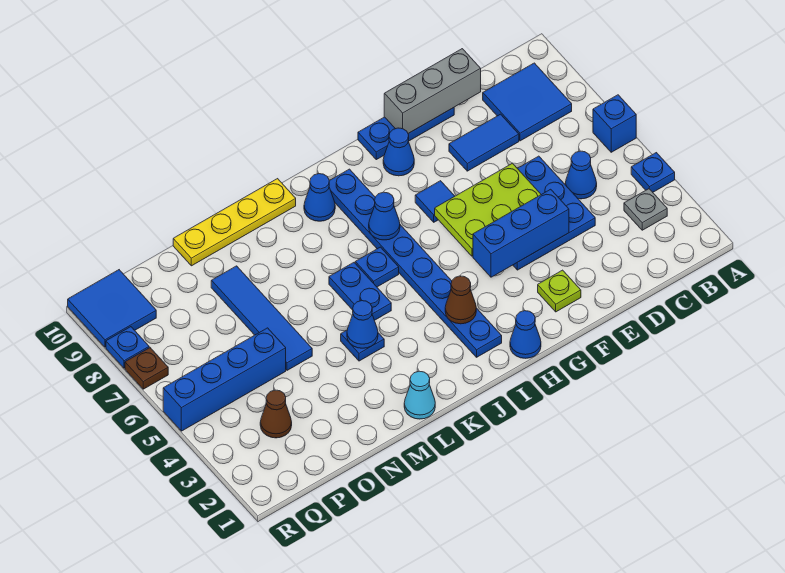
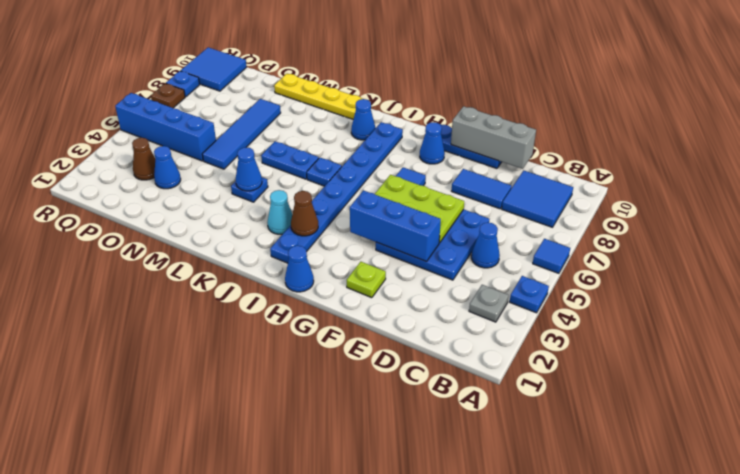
blue 1x1 brick [593,95,636,152] -> blue 1x1 tile [533,239,570,273]
blue 1x1 cone [369,192,400,240] -> blue 1x1 cone moved to [154,146,181,189]
blue 1x2 plate [329,263,391,320] -> blue 1x2 plate turned to [261,141,319,179]
cyan 1x1 cone [404,371,435,419] -> cyan 1x1 cone moved to [267,190,292,234]

